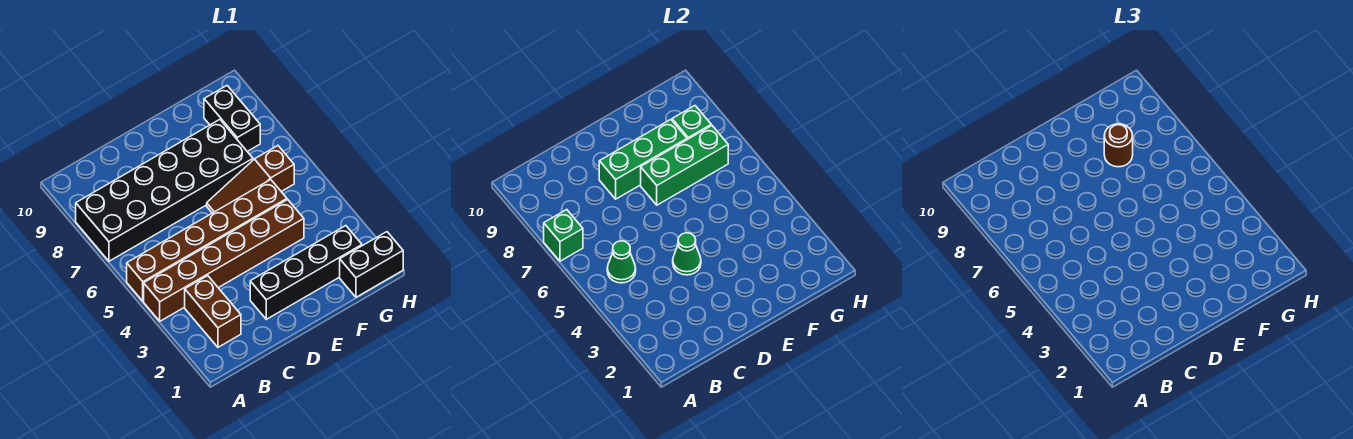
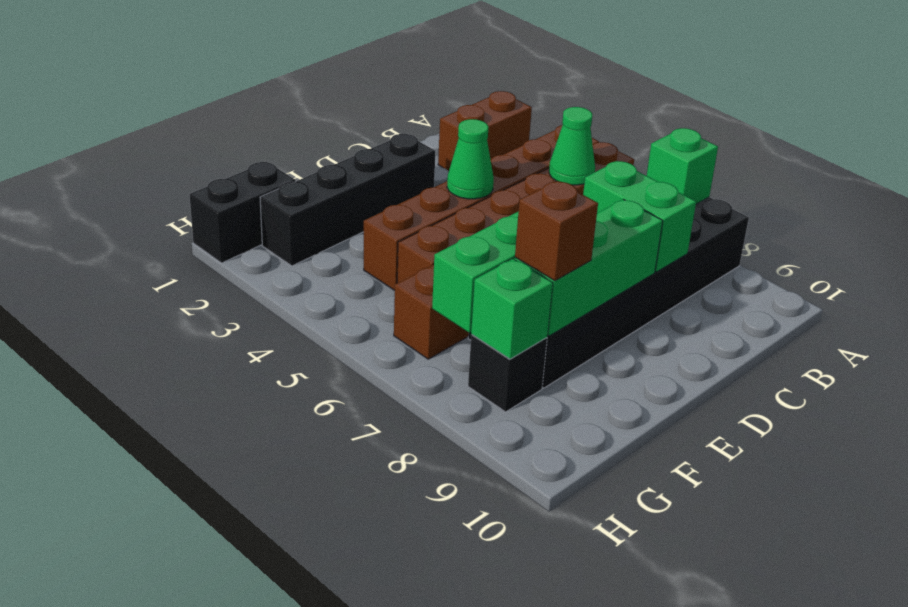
brown 1x2 brick [185,276,241,347] -> brown 1x2 brick turned to [438,91,532,171]
none -> green 1x2 brick [583,161,696,272]
brown 1x1 round brick [1104,124,1133,167] -> brown 1x1 brick [515,181,598,281]
black 1x2 brick [204,86,260,151] -> black 1x1 brick [468,335,547,412]

